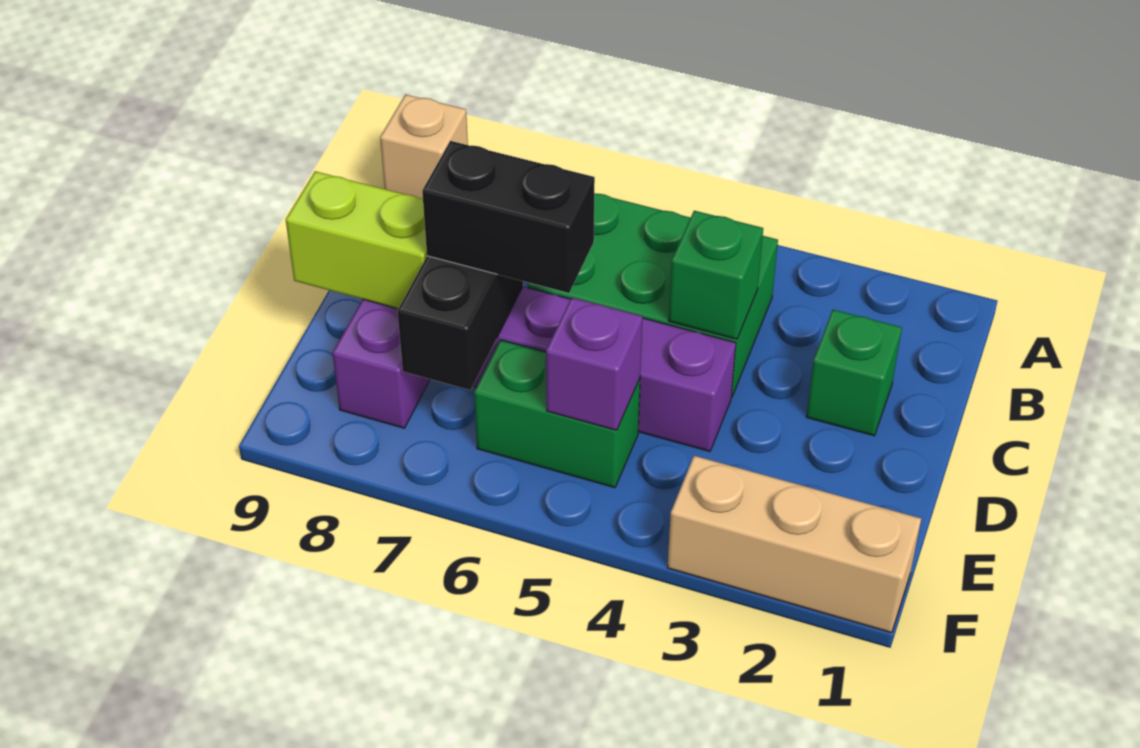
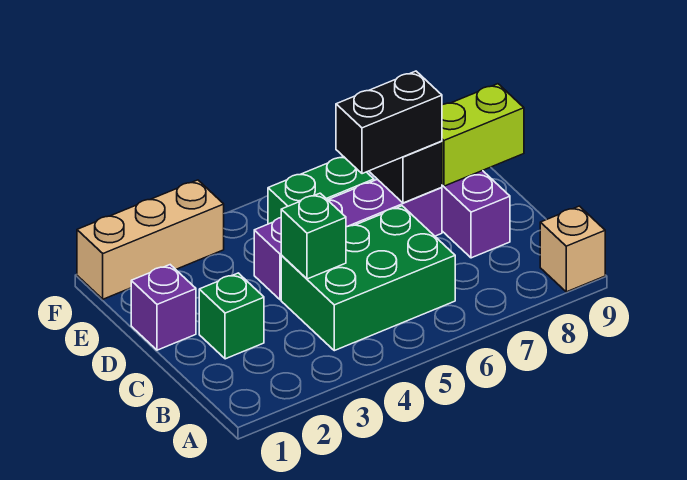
purple 1x1 brick [546,298,643,430] -> purple 1x1 brick moved to [131,265,196,350]

